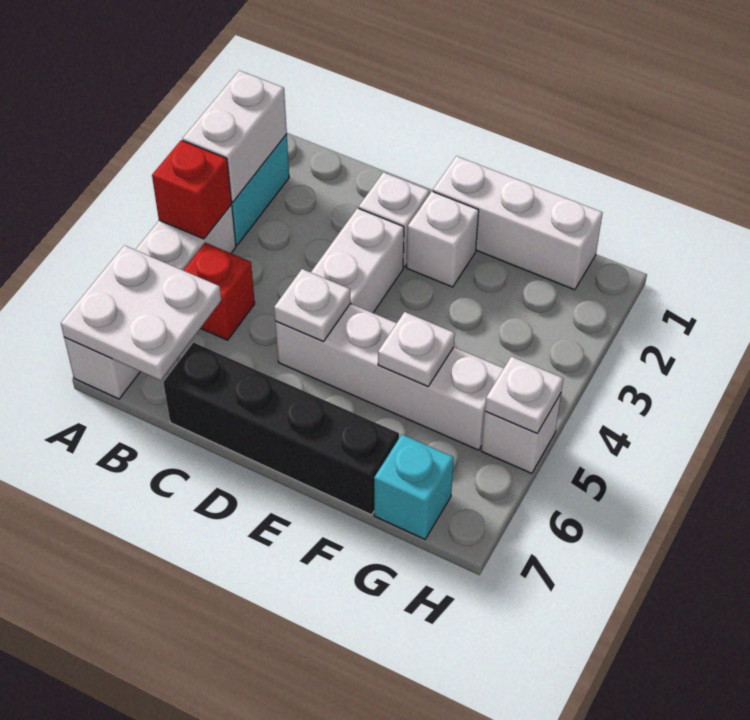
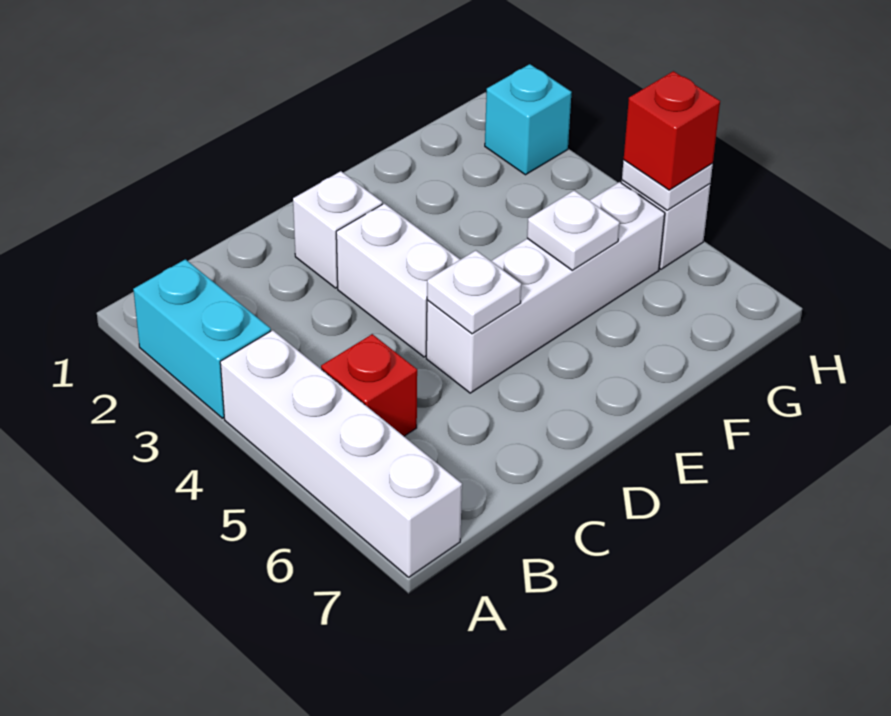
white 1x2 brick [183,70,287,202] -> none
red 1x1 brick [152,140,232,239] -> red 1x1 brick moved to [624,71,720,190]
white 2x2 plate [61,245,221,380] -> none
black 1x4 brick [163,342,399,515] -> none
white 1x3 brick [433,156,603,290] -> none
white 1x1 brick [407,191,479,287] -> none
cyan 1x1 brick [374,435,454,539] -> cyan 1x1 brick moved to [485,64,572,175]

